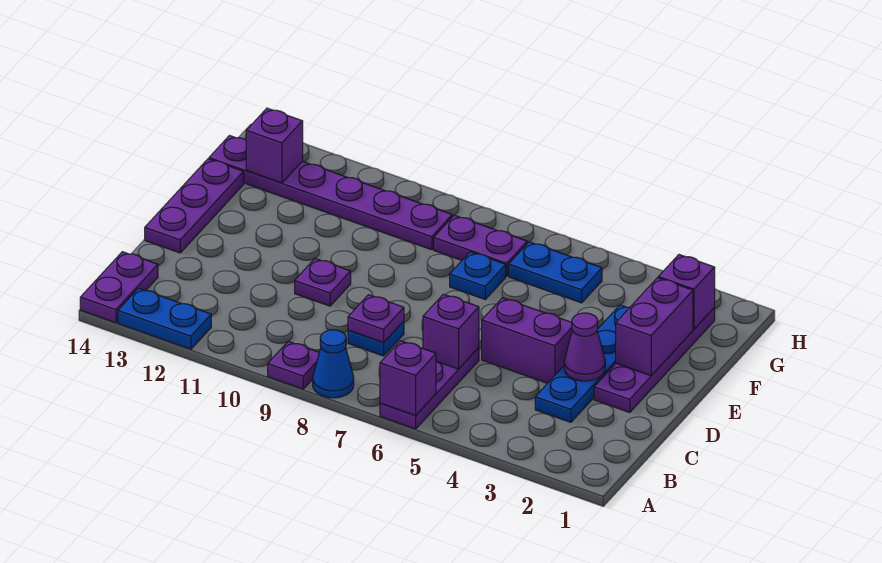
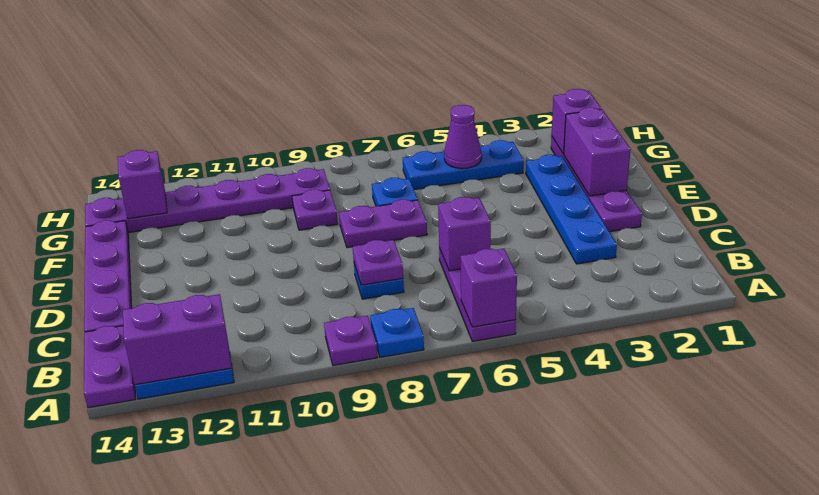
blue 1x1 cone [313,330,354,398] -> blue 1x1 plate [370,308,424,357]
purple 1x1 cone [564,313,605,381] -> purple 1x1 cone moved to [444,105,482,169]
purple 1x2 brick [482,298,572,383] -> purple 1x2 brick moved to [123,294,232,385]
purple 1x1 plate [295,259,351,306] -> purple 1x1 plate moved to [292,190,338,230]
purple 1x3 plate [145,159,244,253] -> purple 1x4 plate [84,220,132,332]
blue 1x2 plate [509,242,602,303] -> blue 1x3 plate [403,140,524,189]
purple 1x2 plate [434,215,527,276] -> purple 1x2 plate moved to [339,200,427,248]

